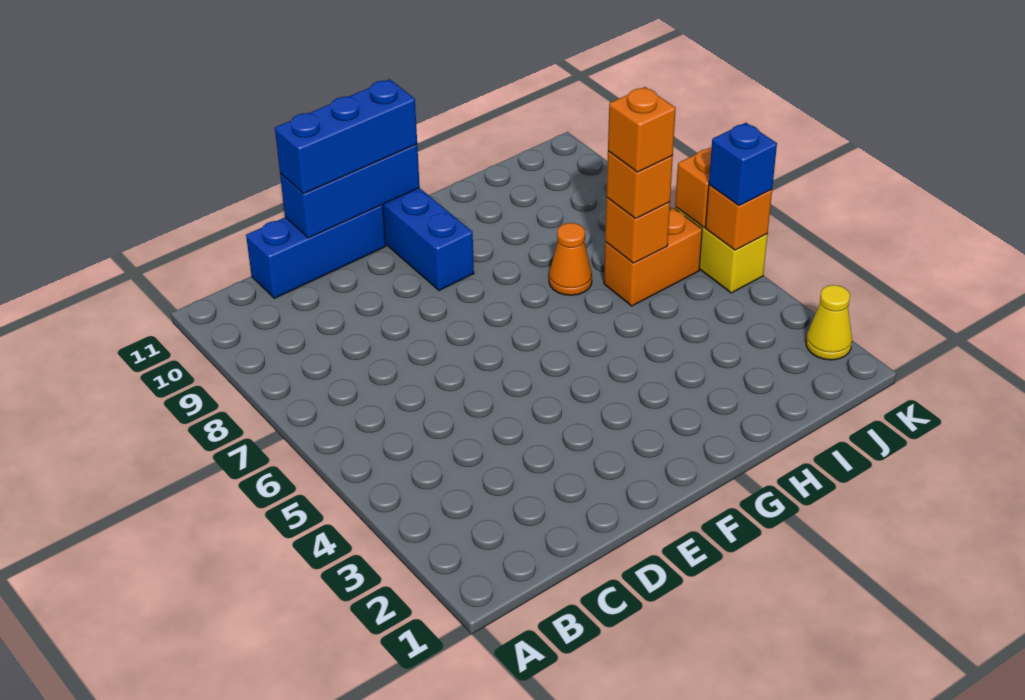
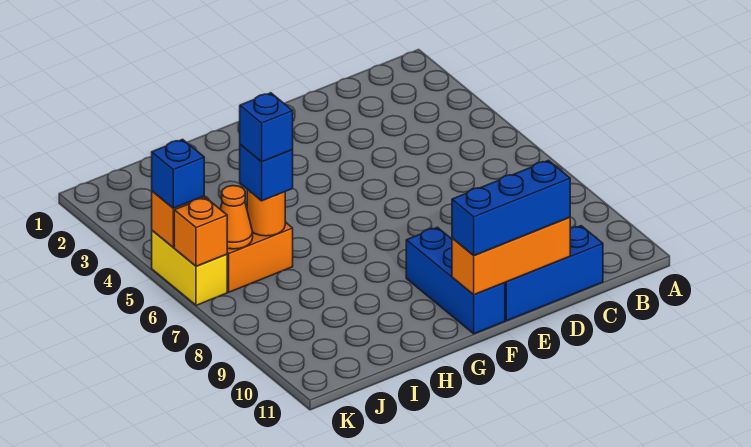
blue 1x3 brick [280,144,420,238] -> orange 1x3 brick [452,217,570,295]
orange 1x1 cone [549,223,592,295] -> orange 1x1 cone moved to [220,186,253,249]
orange 1x1 brick [605,198,670,263] -> orange 1x1 round brick [247,190,285,236]
orange 1x1 brick [607,151,673,219] -> blue 1x1 brick [240,145,293,201]
orange 1x1 brick [608,87,676,172] -> blue 1x1 brick [239,93,293,162]
yellow 1x1 cone [806,285,852,360] -> none

